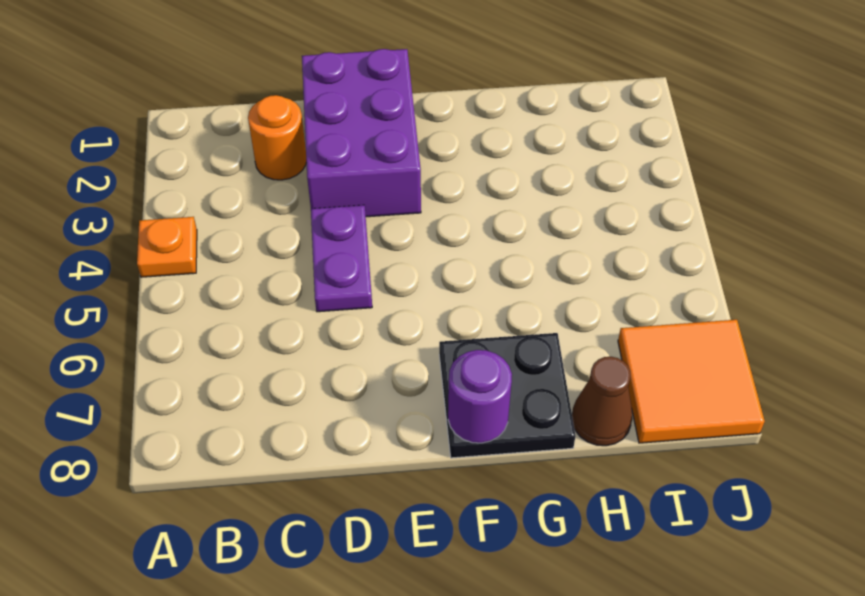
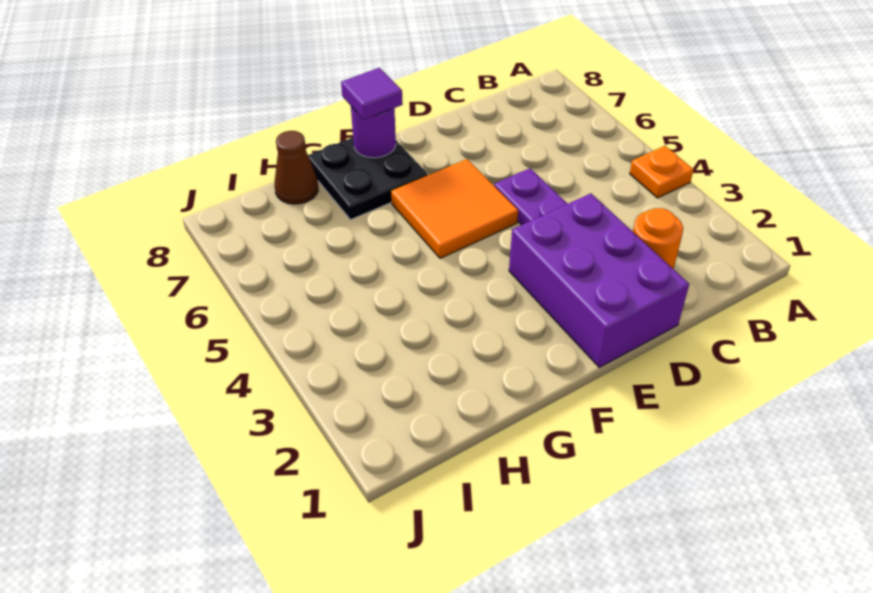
none -> purple 1x1 tile [341,68,403,120]
orange 2x2 tile [618,320,765,443] -> orange 2x2 tile moved to [391,159,518,258]

